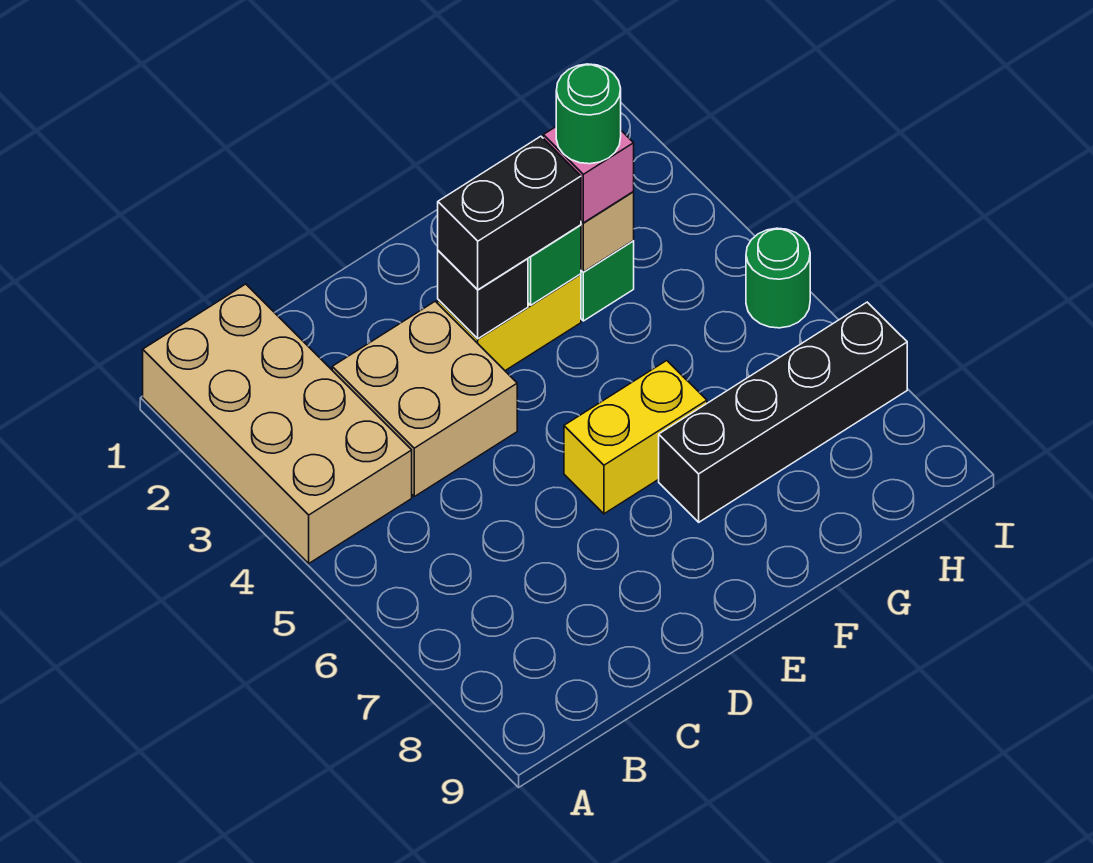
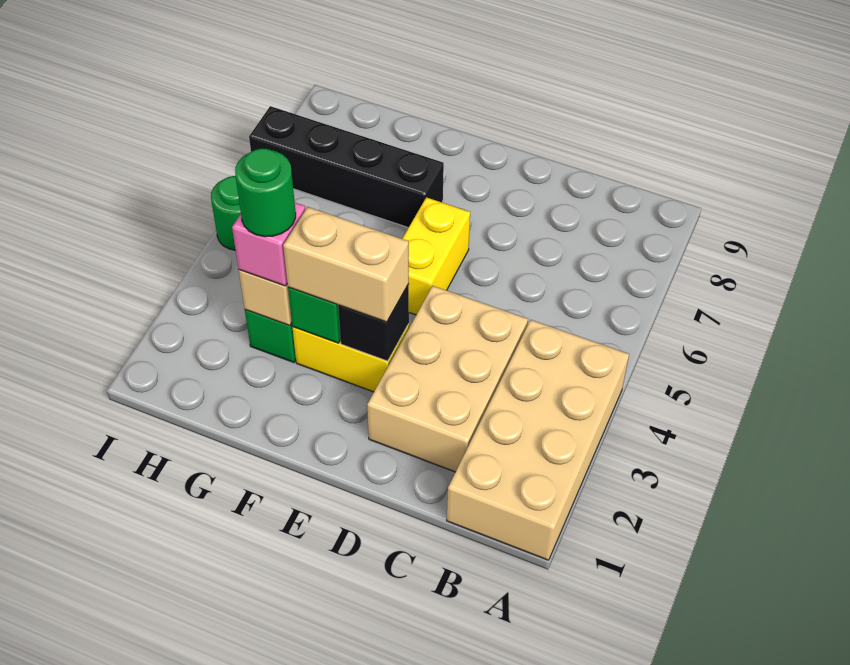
tan 2x2 brick [332,301,517,497] -> tan 2x3 brick [367,286,528,472]
black 1x2 brick [438,136,581,290] -> tan 1x2 brick [283,207,409,322]
yellow 1x2 brick [564,361,707,514] -> yellow 1x2 brick turned to [402,197,470,315]

